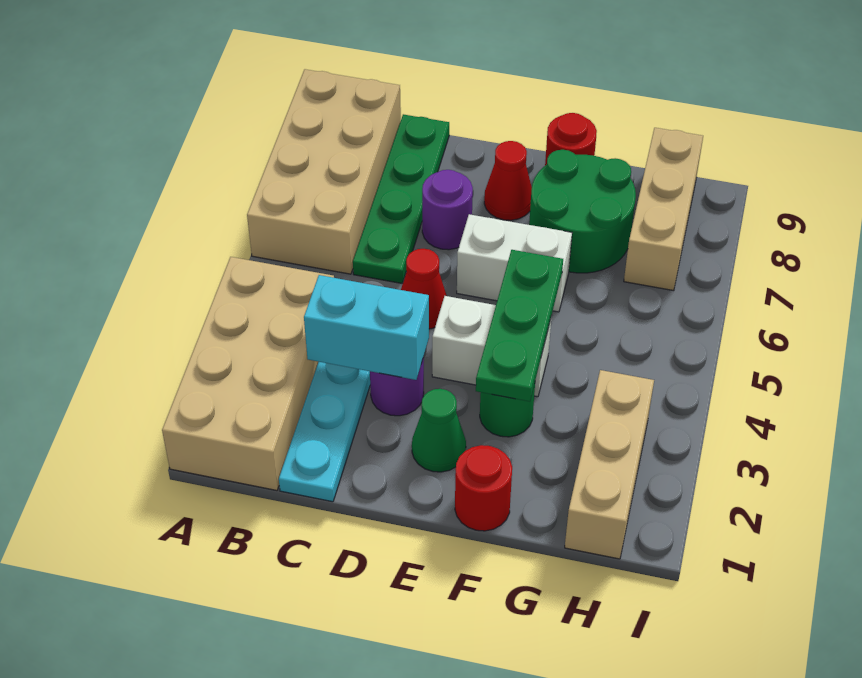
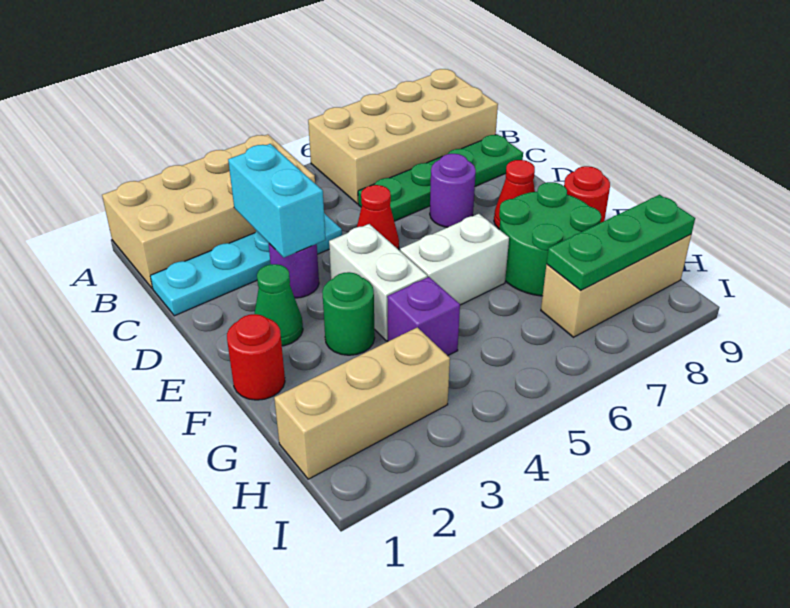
white 1x2 brick [457,214,572,312] -> white 1x2 brick turned to [400,214,509,305]
green 1x3 plate [476,250,563,401] -> green 1x3 plate moved to [547,195,695,290]
none -> purple 1x1 brick [387,277,460,356]

